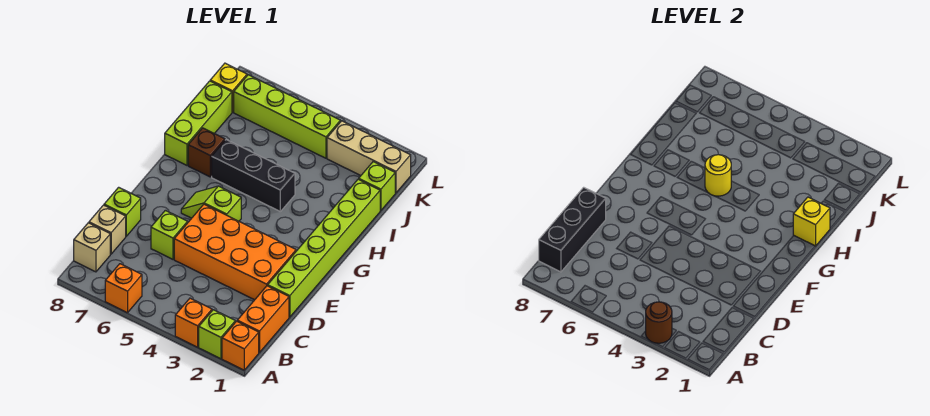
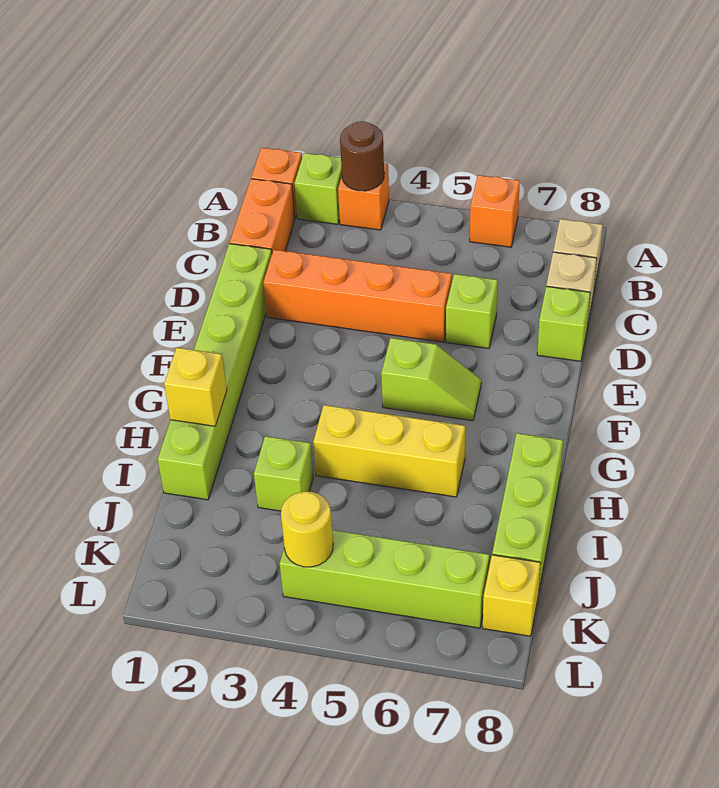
black 1x3 brick [539,187,606,272] -> none
orange 2x4 brick [174,204,296,300] -> orange 1x4 brick [263,250,452,342]
black 1x3 brick [212,140,295,211] -> yellow 1x3 brick [313,405,465,497]
yellow 1x1 round brick [705,155,731,196] -> yellow 1x1 round brick moved to [281,492,333,567]
brown 1x1 brick [188,128,225,177] -> none
lime 1x1 brick [359,162,395,211] -> lime 1x1 brick moved to [254,436,313,511]
tan 1x3 brick [327,121,411,193] -> none

